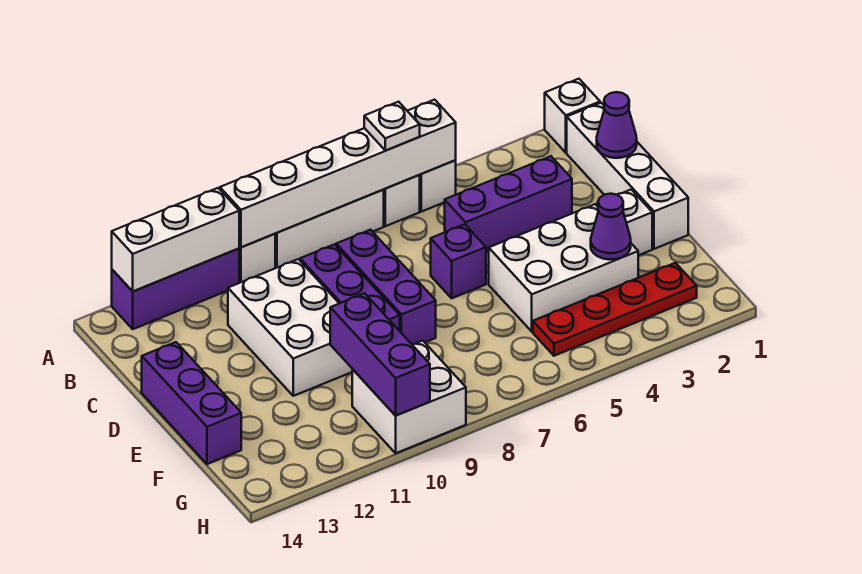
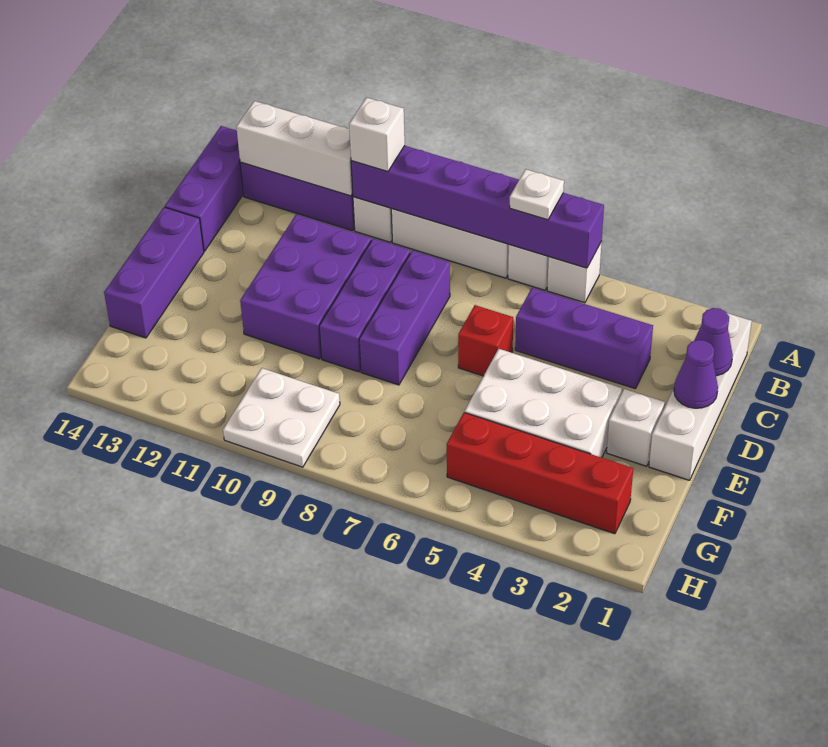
white 1x1 brick [545,79,600,153] -> white 1x1 brick moved to [349,98,405,172]
white 1x6 brick [220,100,456,247] -> purple 1x6 brick [351,146,604,268]
white 2x3 brick [228,259,352,396] -> purple 2x3 brick [240,215,371,359]
purple 1x1 brick [431,224,486,298] -> red 1x1 brick [458,305,513,376]
purple 1x1 cone [591,194,631,260] -> purple 1x1 cone moved to [674,340,718,408]
purple 1x3 brick [330,293,430,416] -> purple 1x3 brick moved to [165,126,243,251]
red 1x4 plate [533,263,697,356] -> red 1x4 brick [447,412,633,534]
white 2x2 brick [352,341,466,453] -> white 2x2 plate [223,368,340,467]

